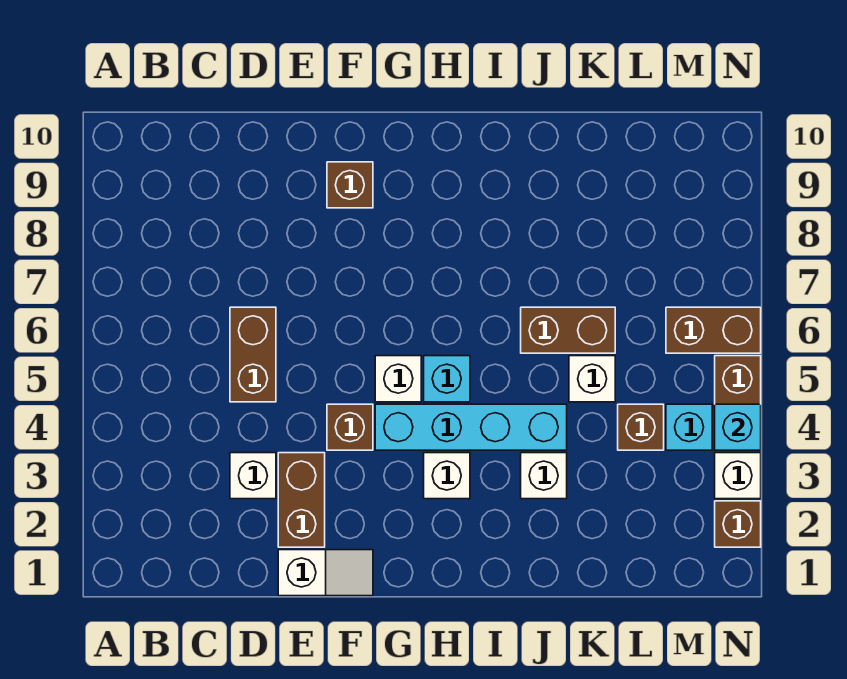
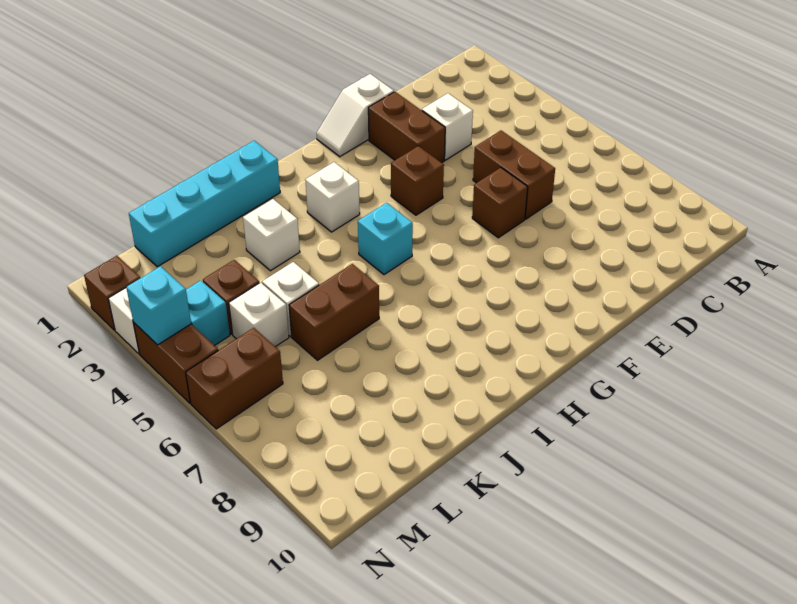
brown 1x1 brick [327,162,373,208] -> brown 1x1 brick moved to [472,168,528,238]
cyan 1x4 brick [375,404,567,450] -> cyan 1x4 brick moved to [129,141,280,267]
white 1x1 brick [375,356,421,402] -> white 1x1 brick moved to [229,283,289,347]

